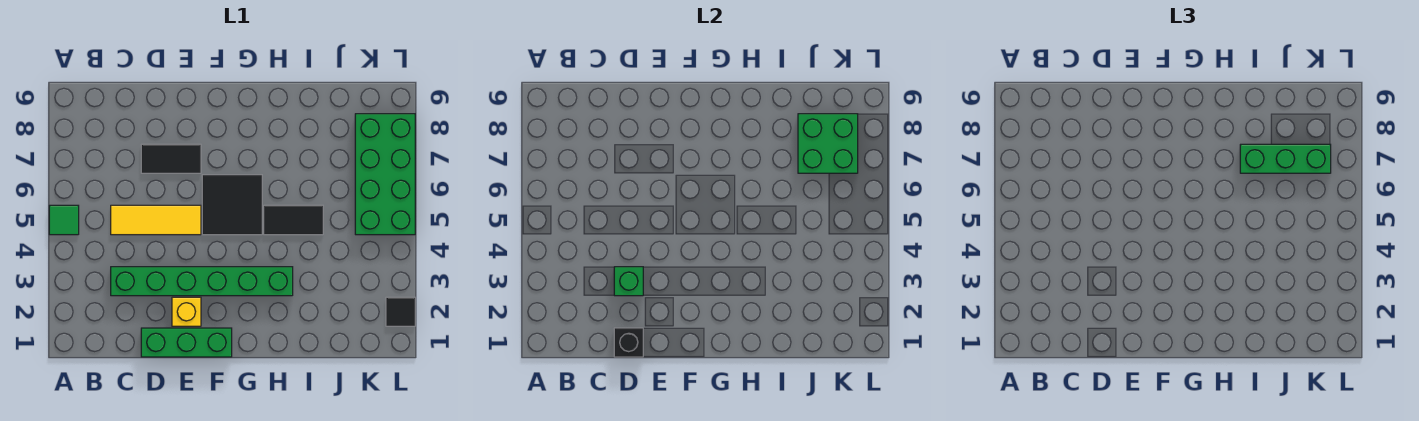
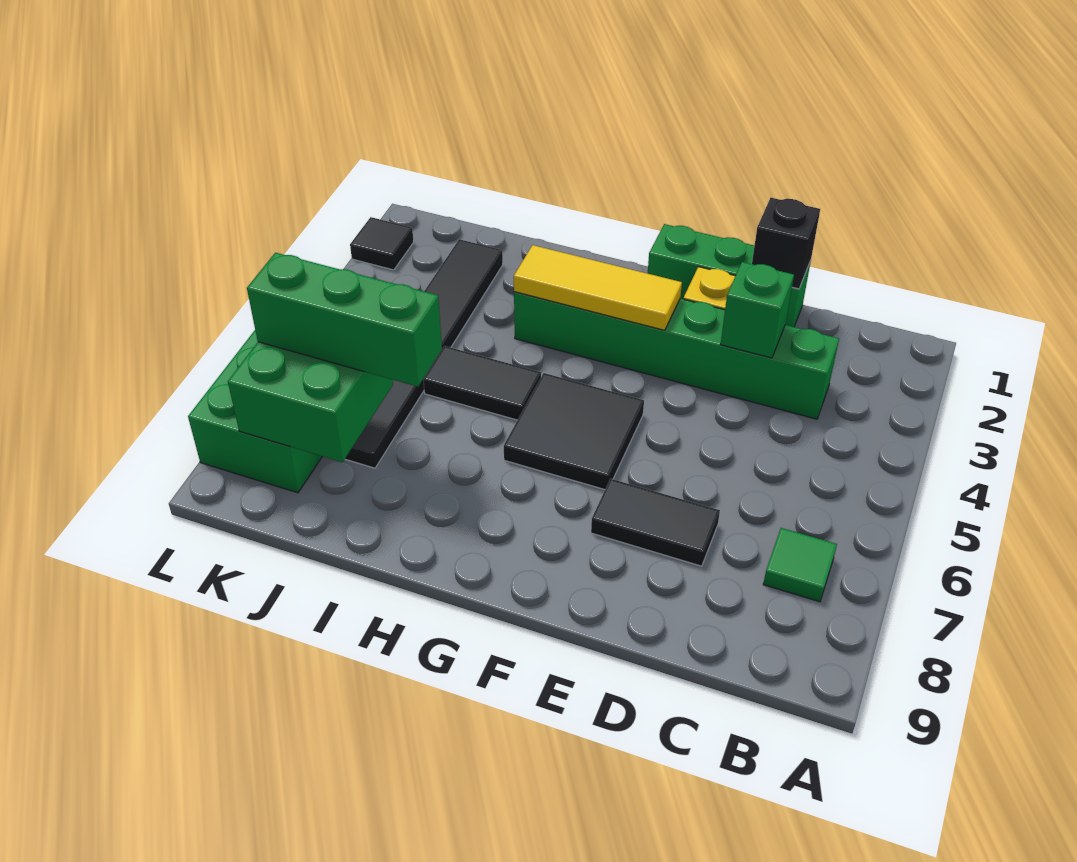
green 1x1 tile [49,205,79,235] -> green 1x1 tile moved to [763,528,837,602]
yellow 1x3 tile [111,205,201,235] -> yellow 1x3 tile moved to [514,245,682,330]
none -> black 1x6 tile [345,239,503,468]

